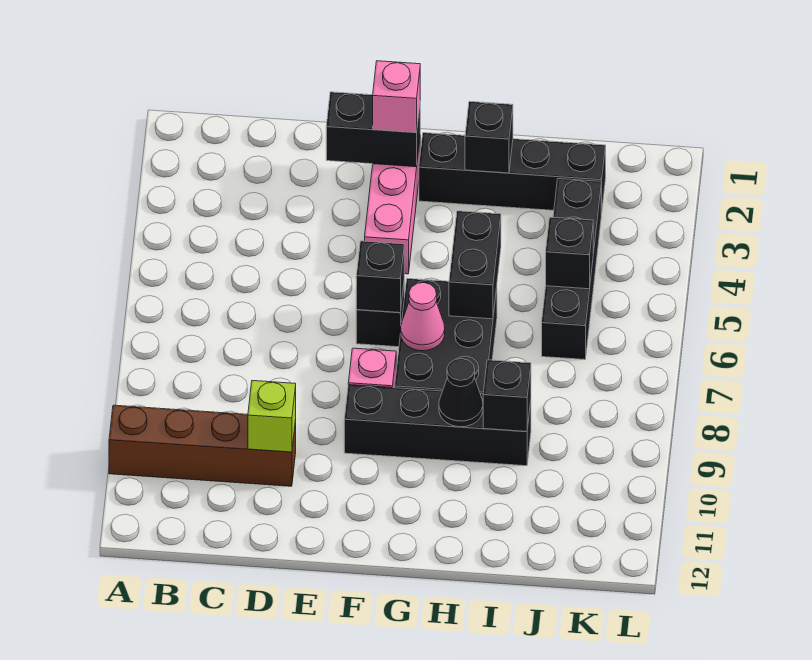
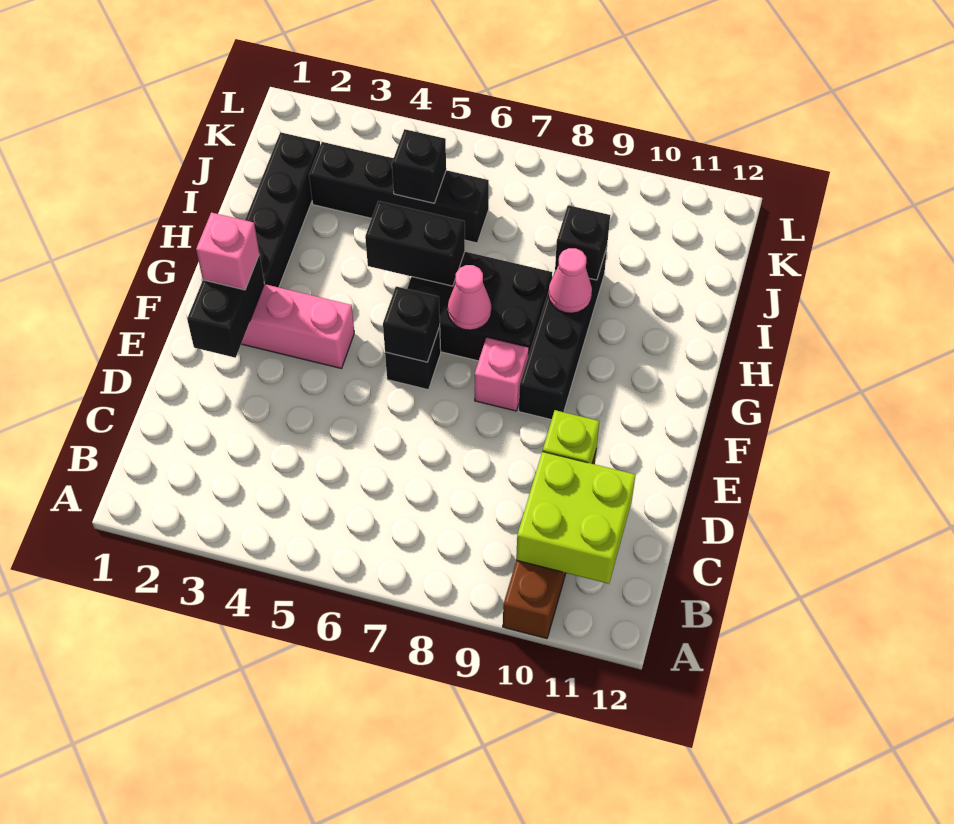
none -> lime 2x2 brick [516,452,636,584]
black 1x1 brick [465,101,513,173] -> none
black 1x1 cone [439,359,483,427] -> pink 1x1 cone [548,248,592,313]

